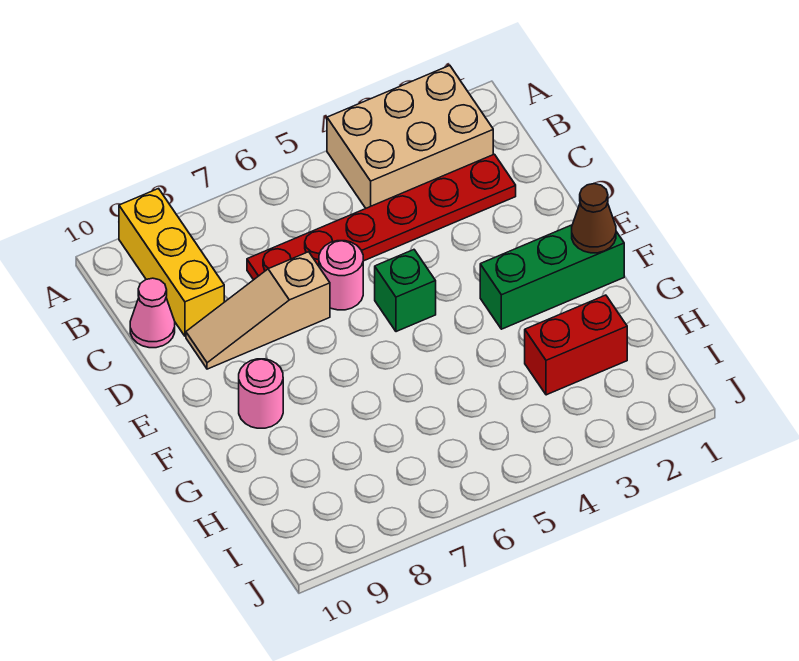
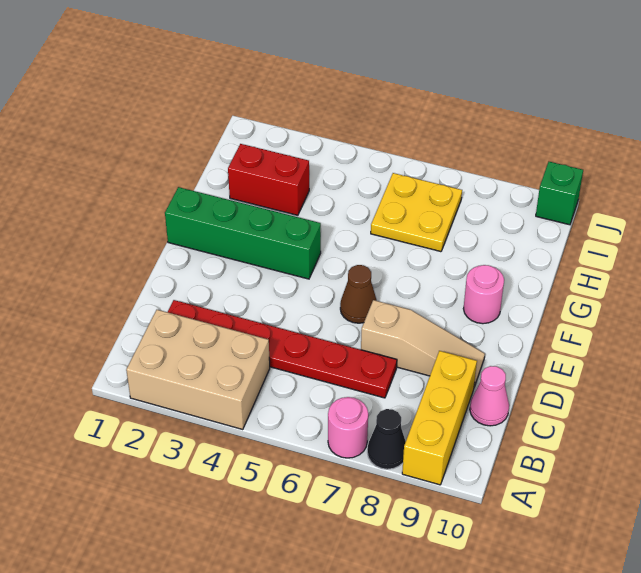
none -> black 1x1 cone [367,409,406,469]
pink 1x1 round brick [319,241,363,310] -> pink 1x1 round brick moved to [328,397,368,458]
green 1x1 brick [375,250,436,332] -> green 1x1 brick moved to [536,162,583,225]
green 1x3 brick [480,225,624,329] -> green 1x4 brick [165,187,321,279]
brown 1x1 cone [572,184,616,253] -> brown 1x1 cone moved to [340,265,377,323]
none -> yellow 2x2 plate [371,173,462,252]

